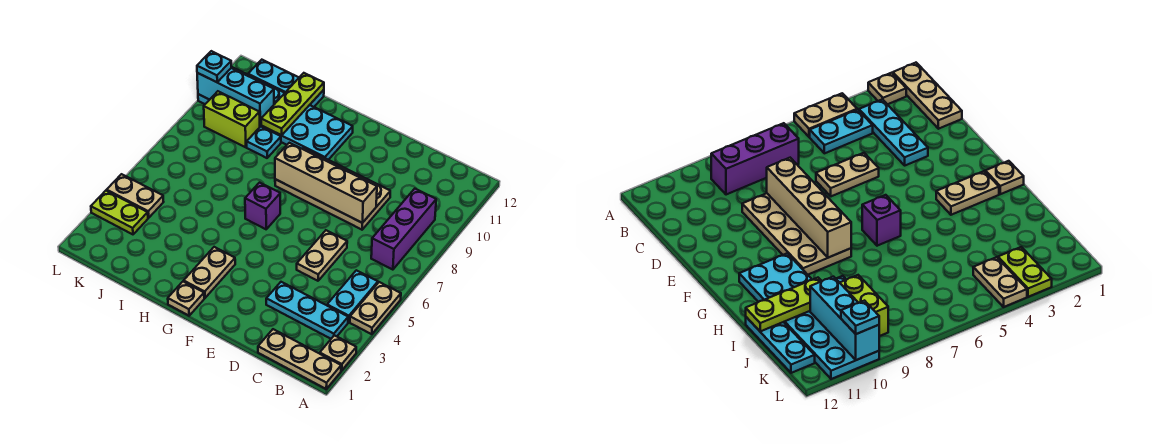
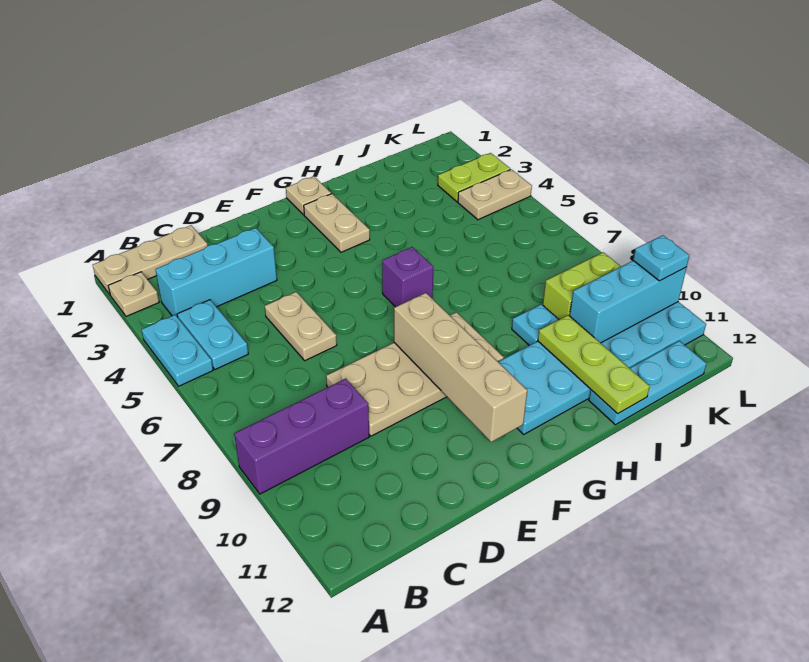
tan 1x2 plate [350,282,401,334] -> cyan 1x2 plate [142,315,213,386]
cyan 1x3 plate [266,282,348,339] -> cyan 1x3 brick [155,228,277,317]
purple 1x3 brick [371,189,436,270] -> purple 1x3 brick turned to [234,379,369,494]
tan 1x4 brick [275,143,377,223] -> tan 1x4 brick turned to [394,293,527,442]

